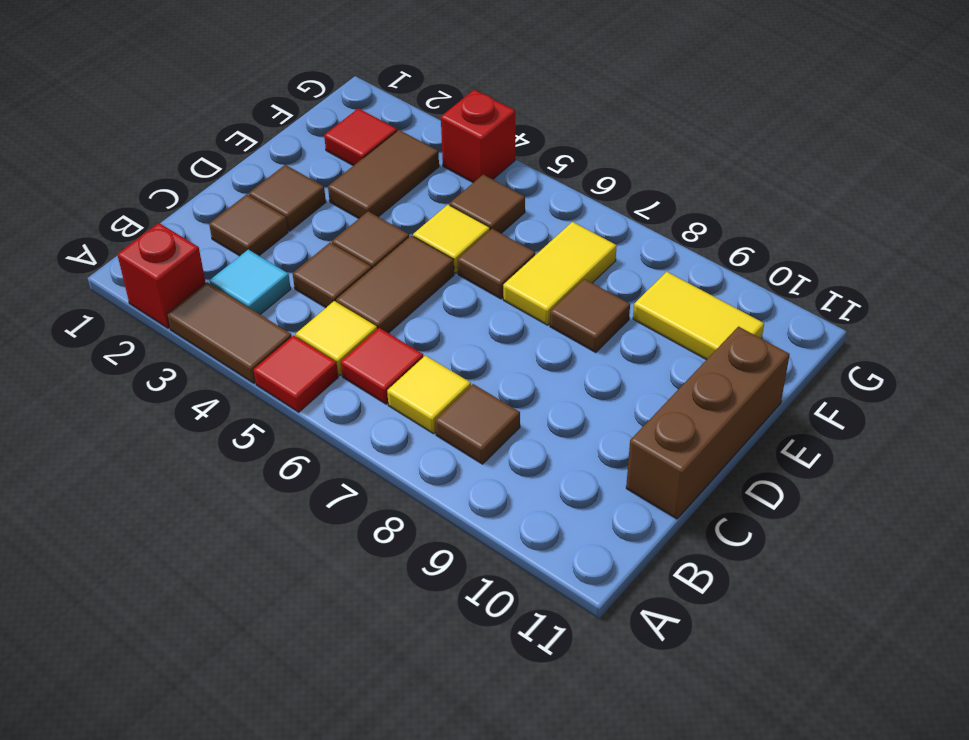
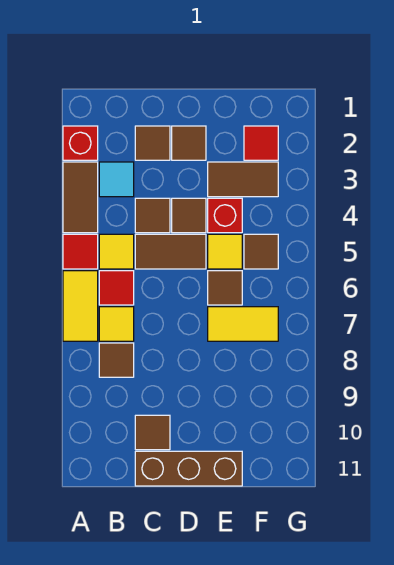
brown 1x1 tile [550,279,630,352] -> brown 1x1 tile moved to [135,415,170,450]
yellow 1x2 tile [633,272,764,360] -> yellow 1x2 tile moved to [63,271,98,341]
red 1x1 brick [441,90,515,183] -> red 1x1 brick moved to [208,198,242,233]

